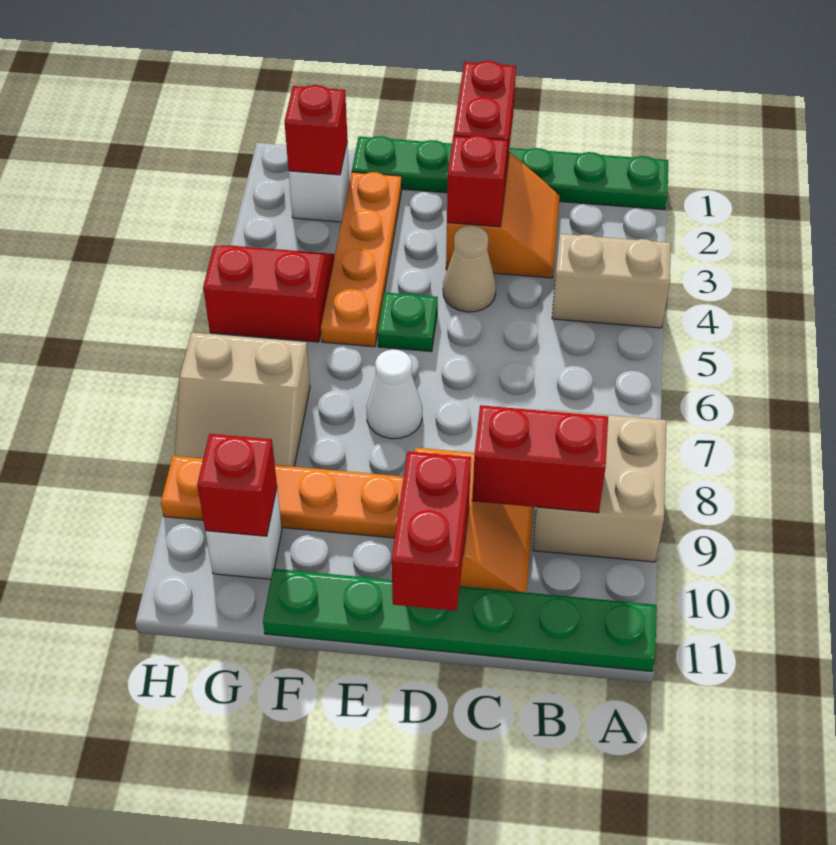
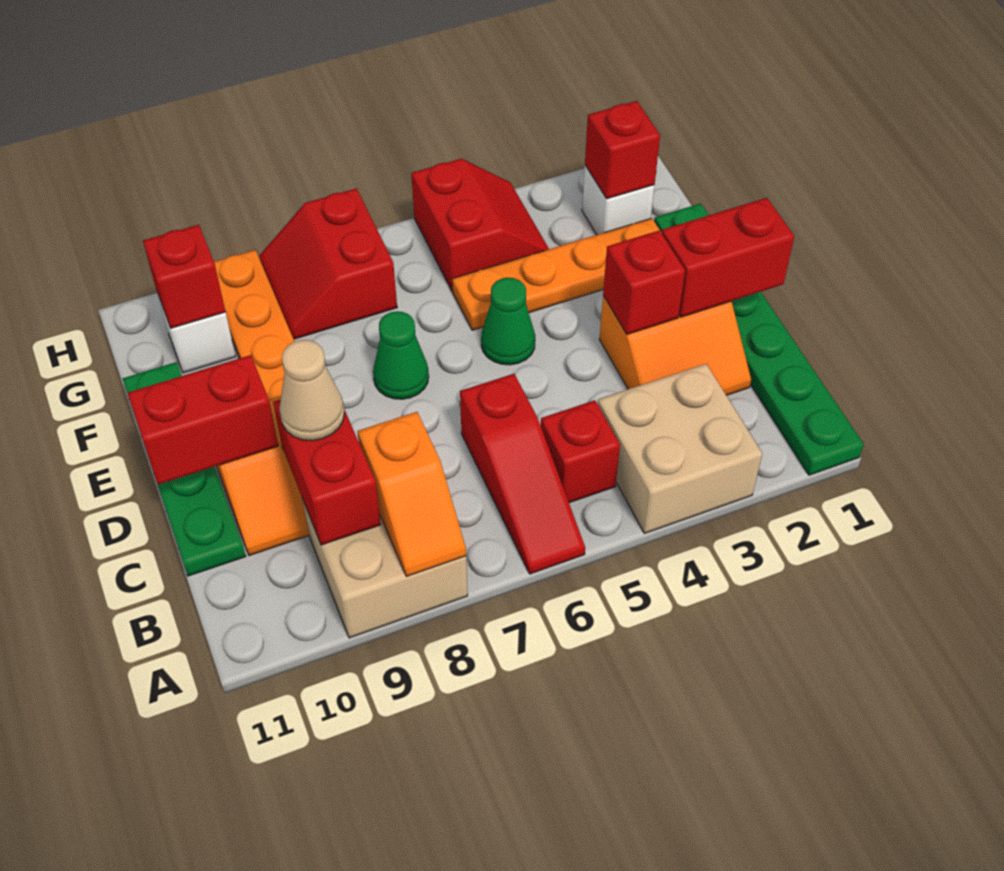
tan 1x2 brick [552,234,671,328] -> tan 2x2 brick [598,364,762,533]
none -> red 1x3 slope [460,374,585,574]
none -> orange 1x2 slope [357,412,466,576]
green 1x6 plate [263,569,657,672] -> green 1x4 plate [123,362,246,576]
none -> red 1x1 brick [541,400,620,503]
tan 1x1 cone [443,226,496,312] -> tan 1x1 cone moved to [279,340,344,441]
green 1x1 plate [378,292,438,352] -> green 1x1 cone [481,278,535,365]
white 1x1 cone [367,349,422,439] -> green 1x1 cone [373,311,429,399]
tan 2x2 slope [175,333,310,467] -> red 2x2 slope [259,188,397,339]

